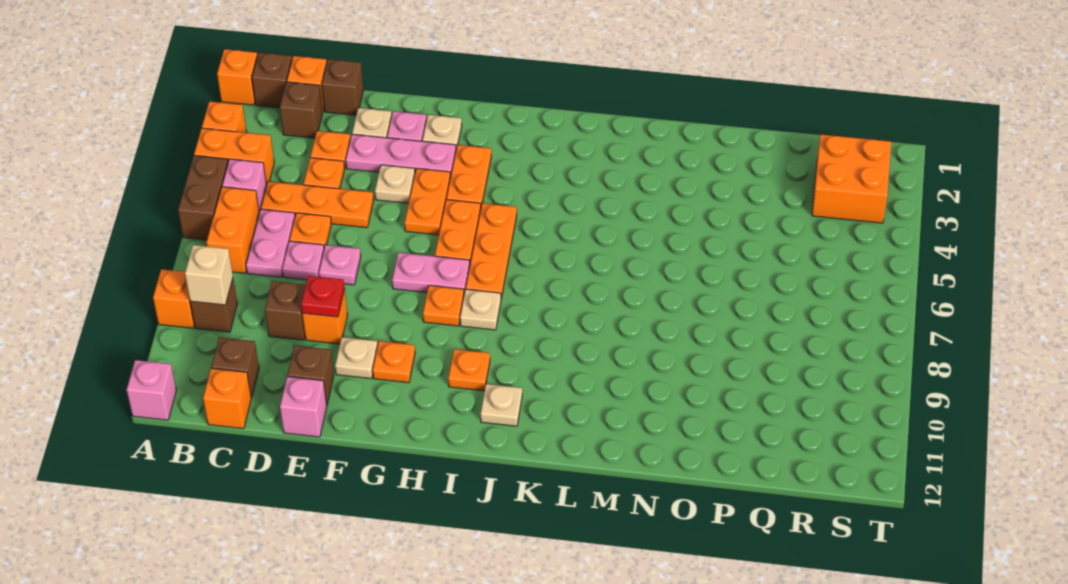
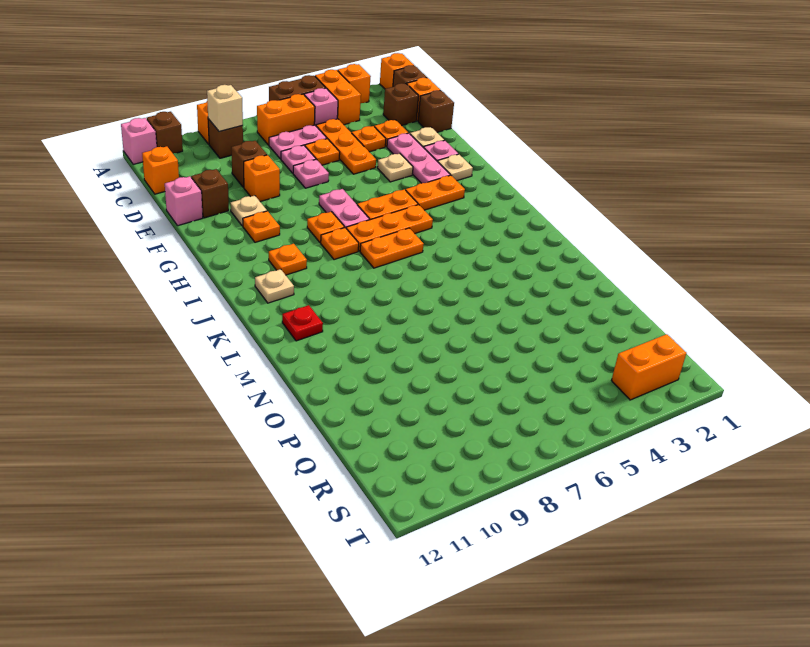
brown 1x1 brick [211,337,259,397] -> brown 1x1 brick moved to [147,112,183,153]
red 1x1 plate [301,276,345,317] -> red 1x1 plate moved to [282,305,323,341]
orange 1x2 plate [405,169,451,235] -> orange 1x2 plate moved to [360,228,423,268]
tan 1x1 plate [460,289,501,330] -> orange 1x1 plate [321,228,359,260]
orange 2x2 brick [812,135,891,223] -> orange 1x2 brick [612,334,686,400]

